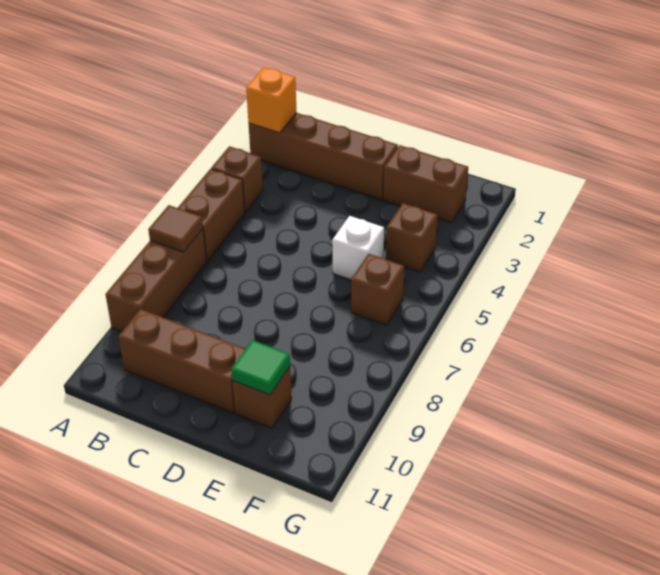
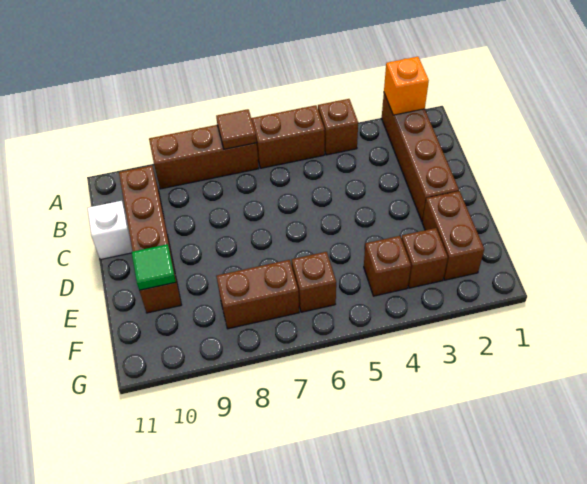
white 1x1 brick [332,216,384,280] -> white 1x1 brick moved to [87,201,133,260]
none -> brown 1x1 brick [401,228,448,288]
none -> brown 1x2 brick [216,260,299,329]

